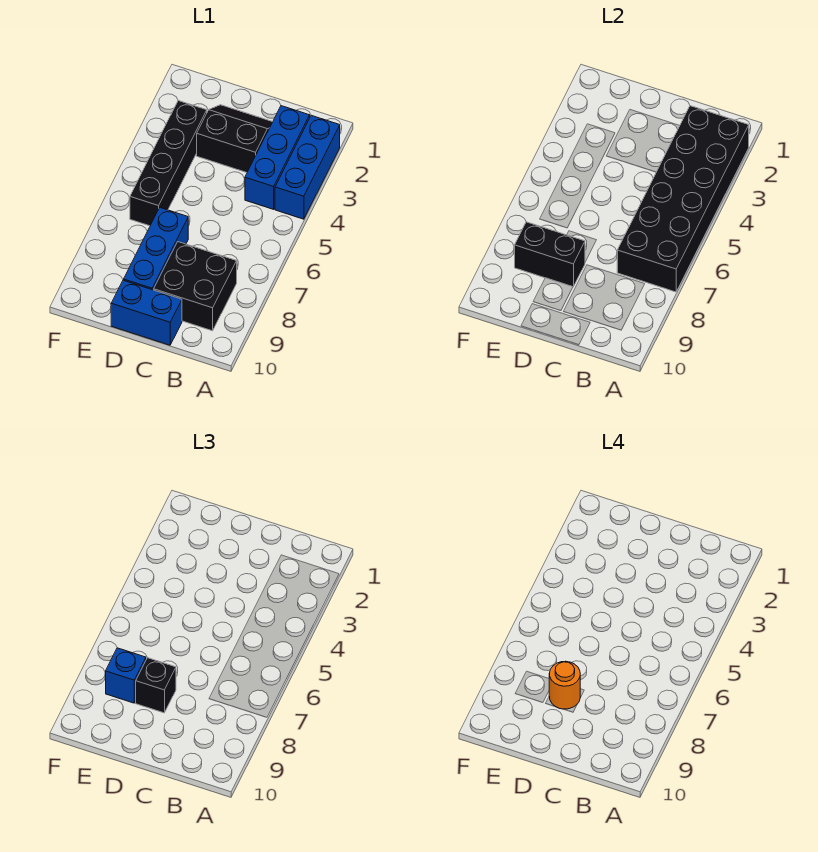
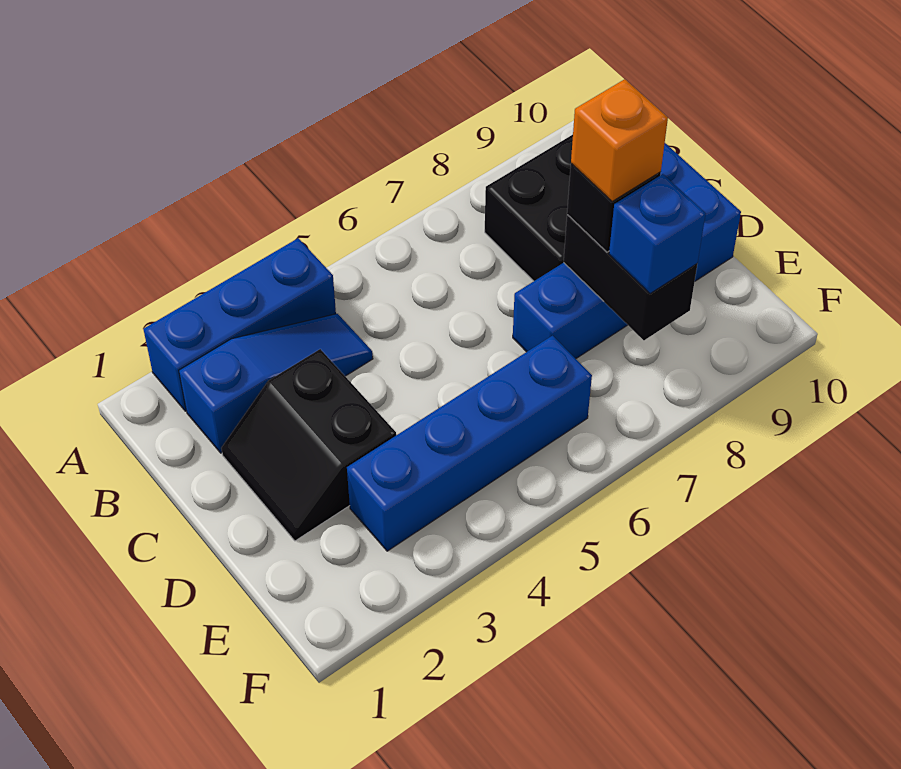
black 2x6 brick [617,106,749,292] -> none
blue 1x3 brick [245,106,310,209] -> blue 1x3 slope [179,314,373,453]
orange 1x1 round brick [549,661,580,709] -> orange 1x1 brick [571,79,668,201]
black 1x4 brick [130,101,207,226] -> blue 1x4 brick [347,335,592,551]

